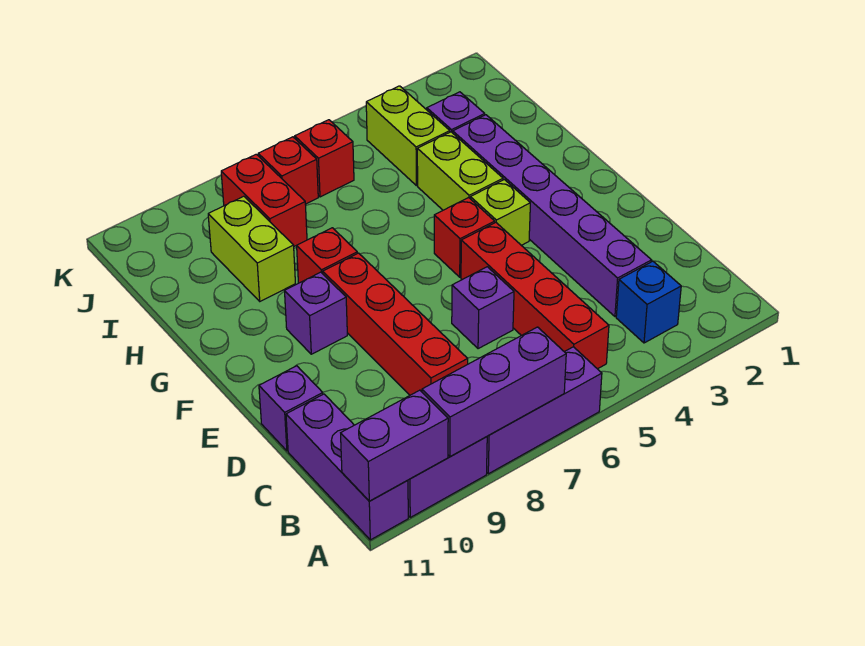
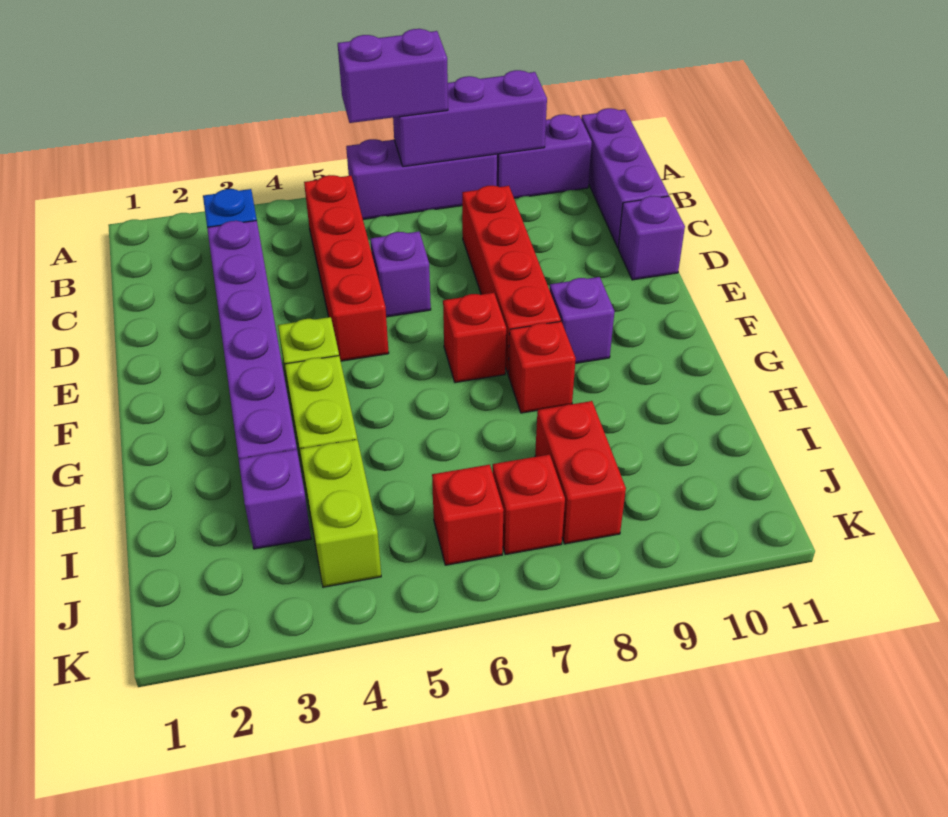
purple 1x2 brick [341,390,448,501] -> purple 1x2 brick moved to [338,29,448,123]
red 1x1 brick [434,198,495,277] -> red 1x1 brick moved to [443,293,506,383]
lime 1x2 brick [208,196,295,301] -> none

